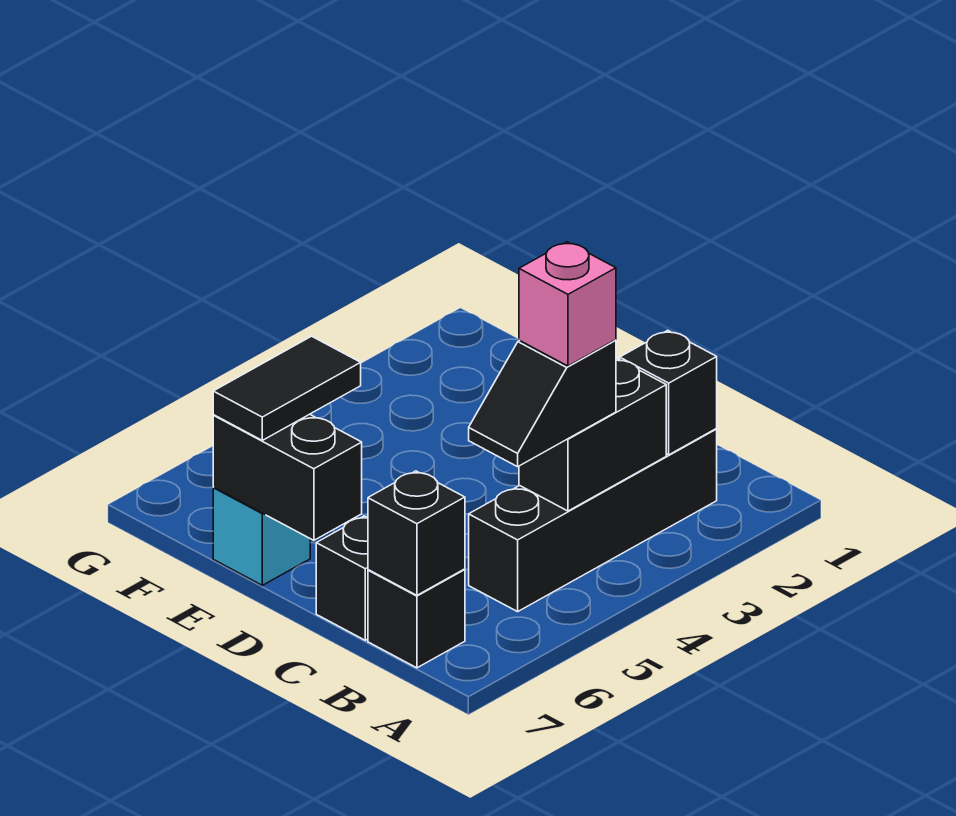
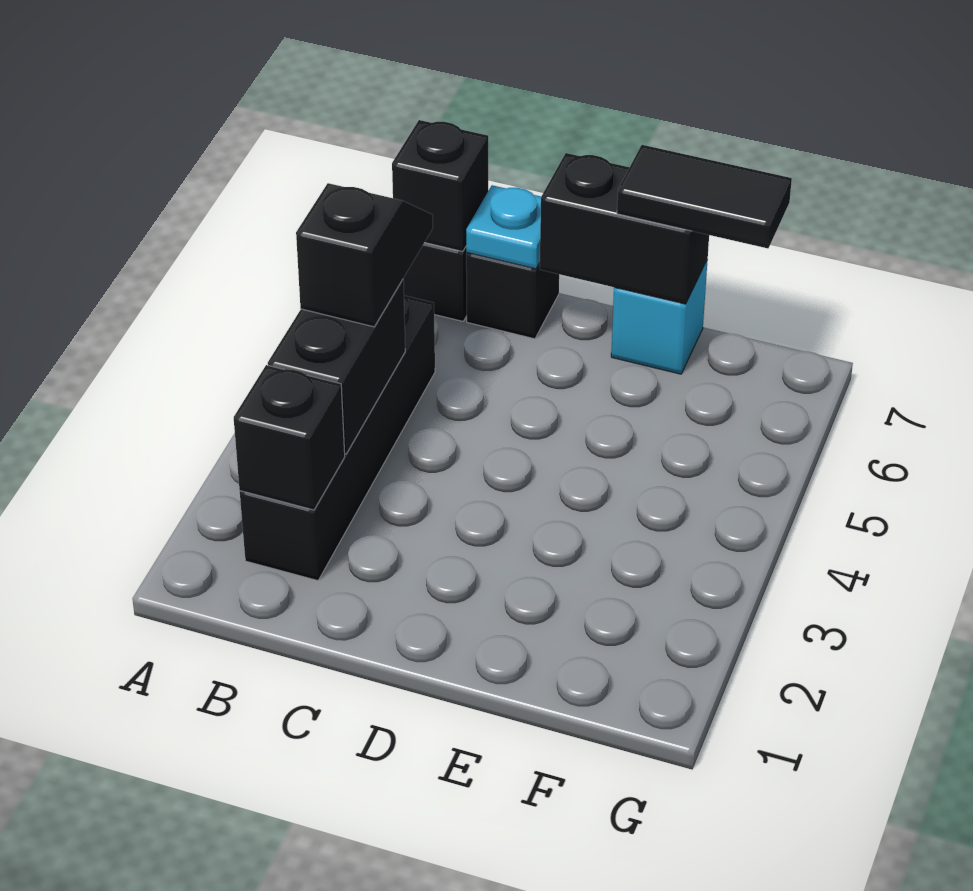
pink 1x1 brick [519,242,616,366] -> none
none -> cyan 1x1 plate [466,185,541,269]
black 1x2 tile [213,336,361,440] -> black 1x2 tile turned to [617,145,792,248]

